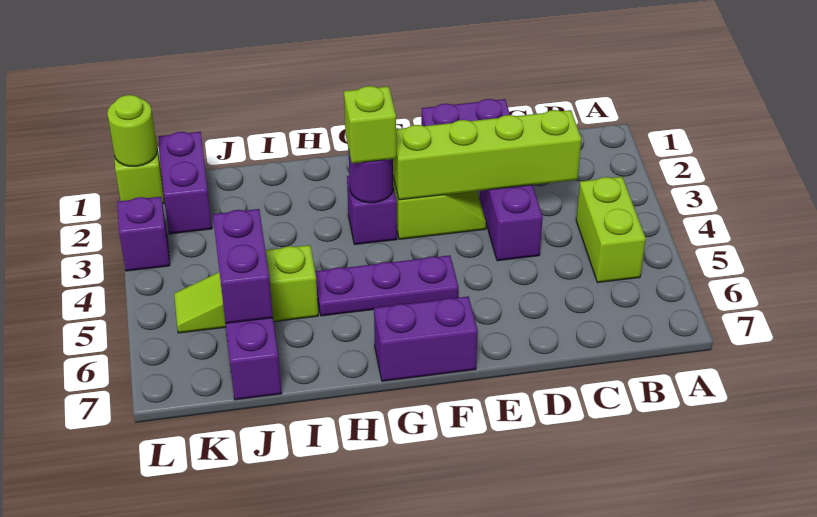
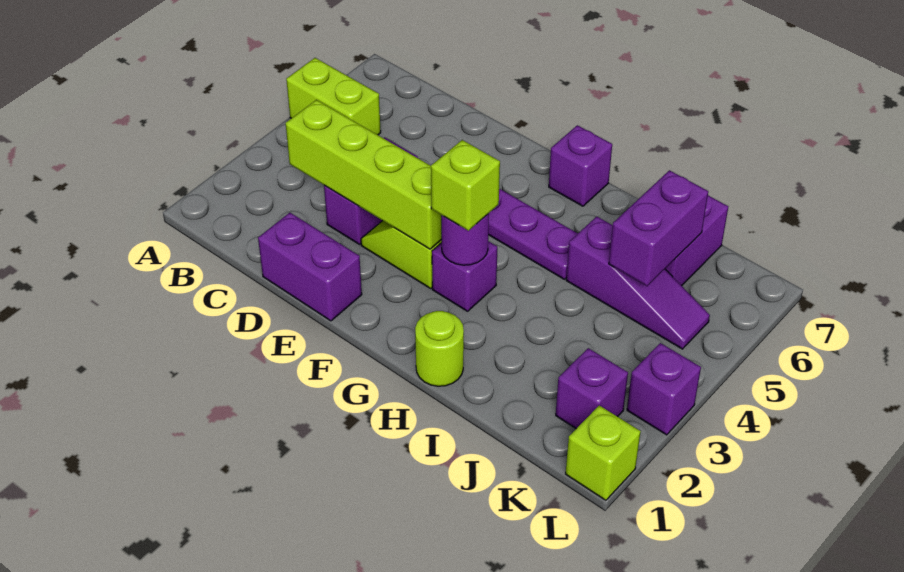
lime 1x2 brick [576,177,646,283] -> lime 1x2 brick turned to [286,58,381,135]
purple 1x2 brick [374,296,478,381] -> purple 1x1 brick [549,125,612,206]
lime 1x3 slope [174,245,318,333] -> purple 1x3 slope [566,217,710,349]
purple 1x2 brick [158,132,212,234] -> purple 1x1 brick [556,348,628,429]
lime 1x1 round brick [107,95,157,166] -> lime 1x1 round brick moved to [415,311,464,386]

